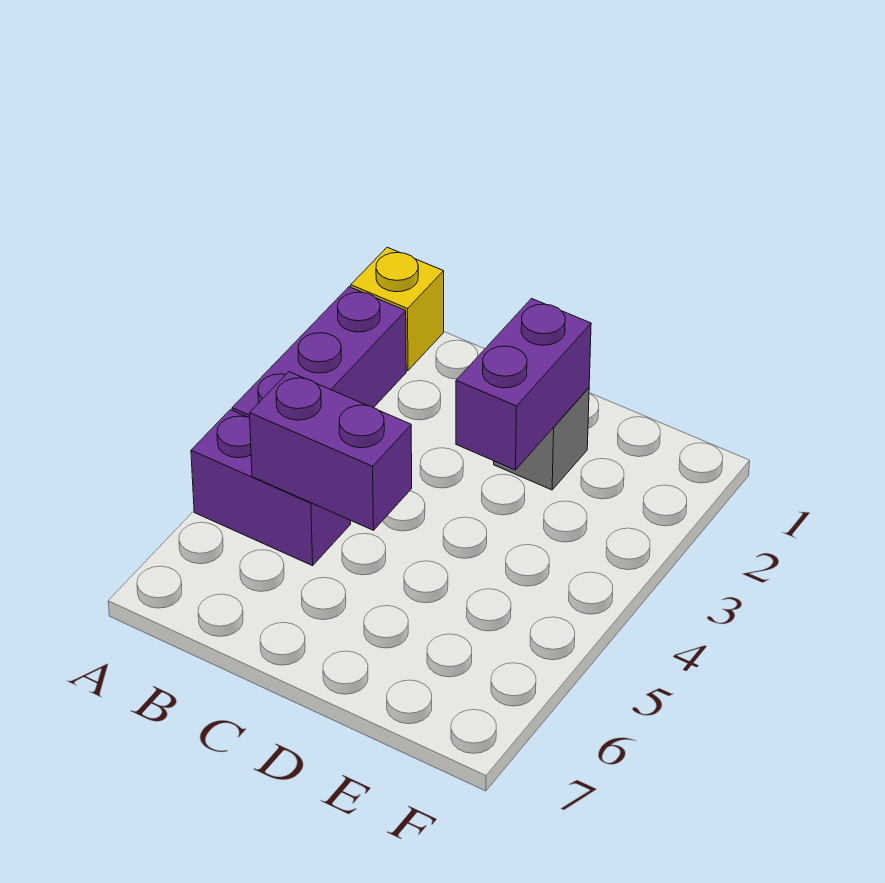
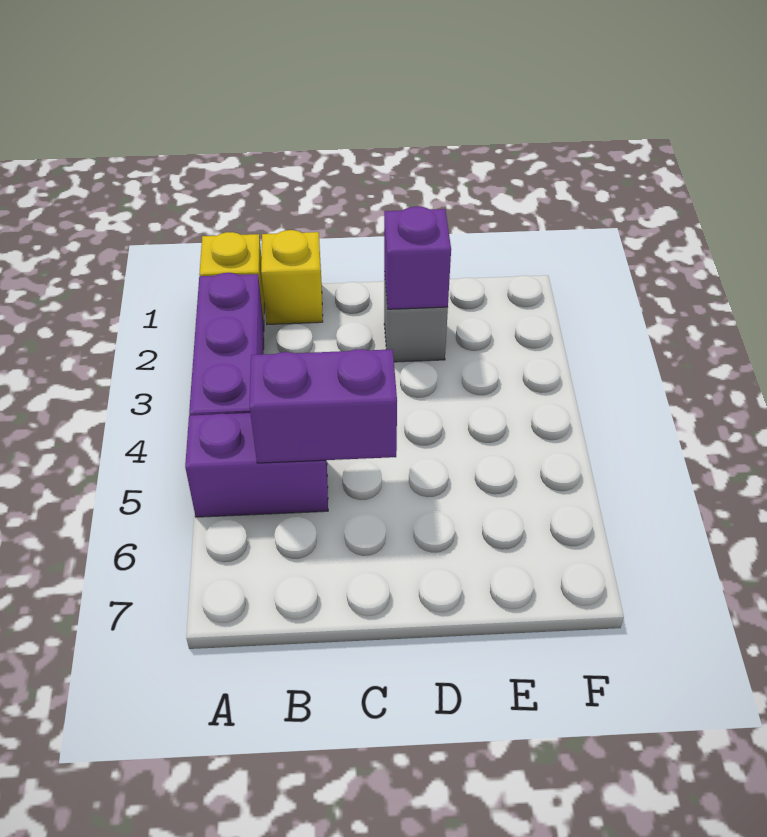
none -> yellow 1x1 brick [261,230,323,324]
purple 1x2 brick [456,299,591,470] -> purple 1x1 brick [384,206,451,309]

